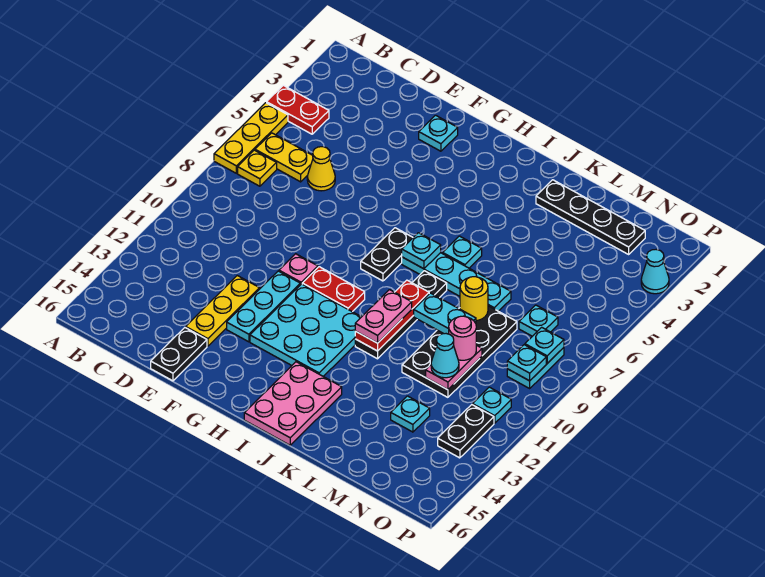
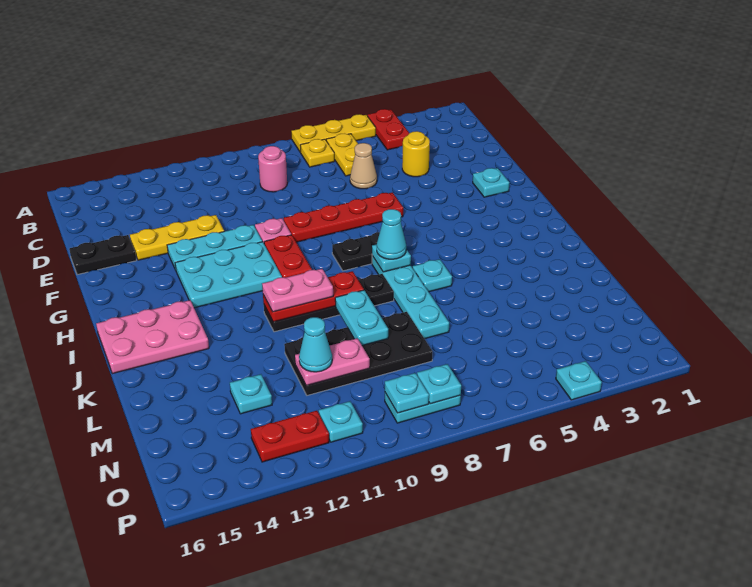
yellow 1x1 cone [307,147,335,191] -> tan 1x1 cone [350,143,377,189]
none -> red 1x4 plate [283,192,403,242]
cyan 3x3 plate [250,284,361,376] -> cyan 2x3 plate [175,242,282,308]
black 1x4 plate [536,180,645,254] -> none
yellow 1x1 round brick [460,277,488,321] -> yellow 1x1 round brick moved to [402,131,430,177]
pink 1x1 round brick [449,316,476,360] -> pink 1x1 round brick moved to [258,146,287,192]
cyan 1x1 plate [519,305,558,336] -> cyan 1x1 plate moved to [556,361,602,400]
black 1x2 plate [438,405,494,458] -> red 1x2 plate [251,411,329,462]
cyan 1x1 cone [641,250,669,294] -> cyan 1x1 cone moved to [377,209,406,259]

